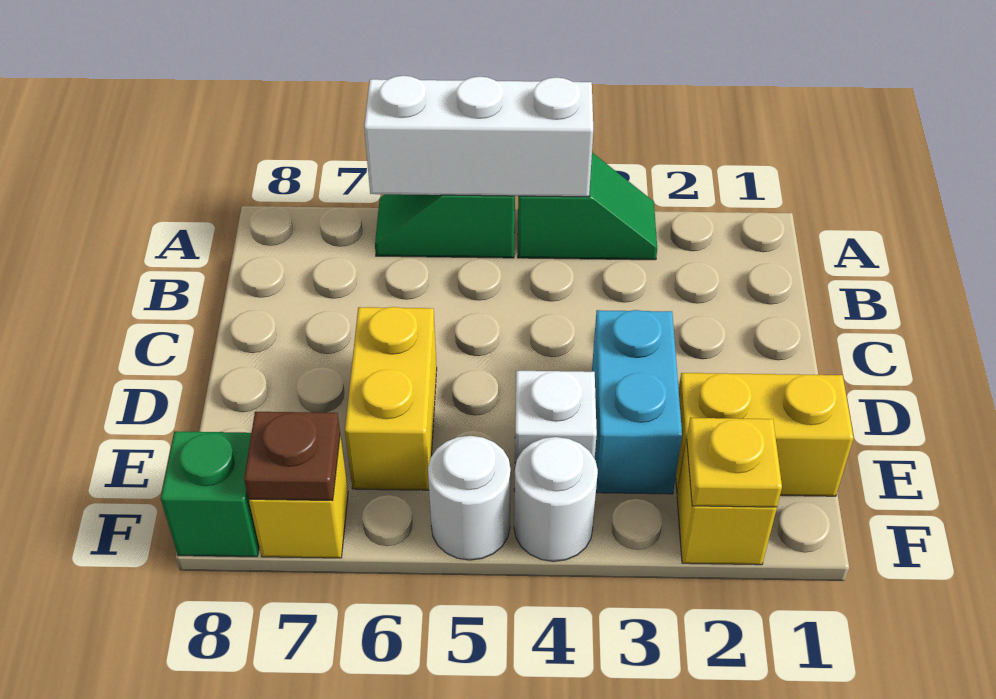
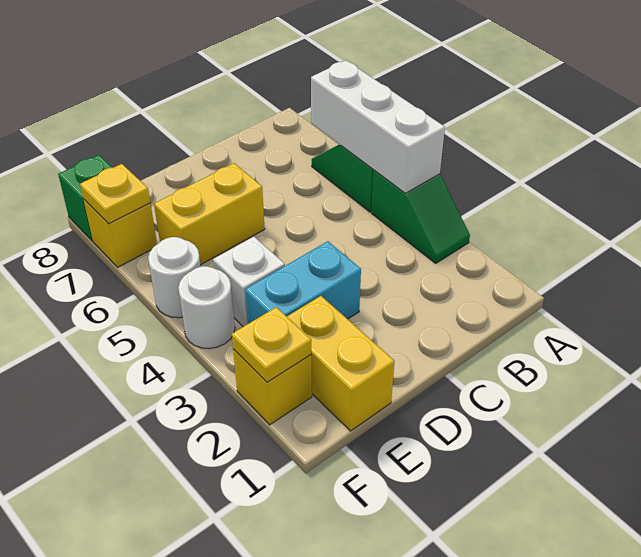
brown 1x1 plate [244,412,340,501] -> yellow 1x1 plate [80,164,150,224]

